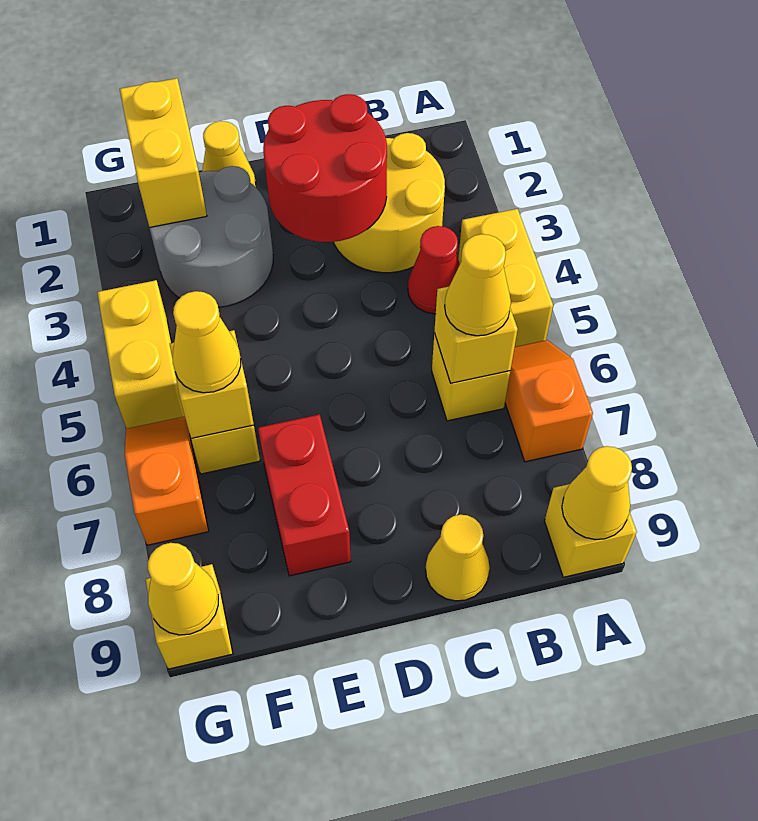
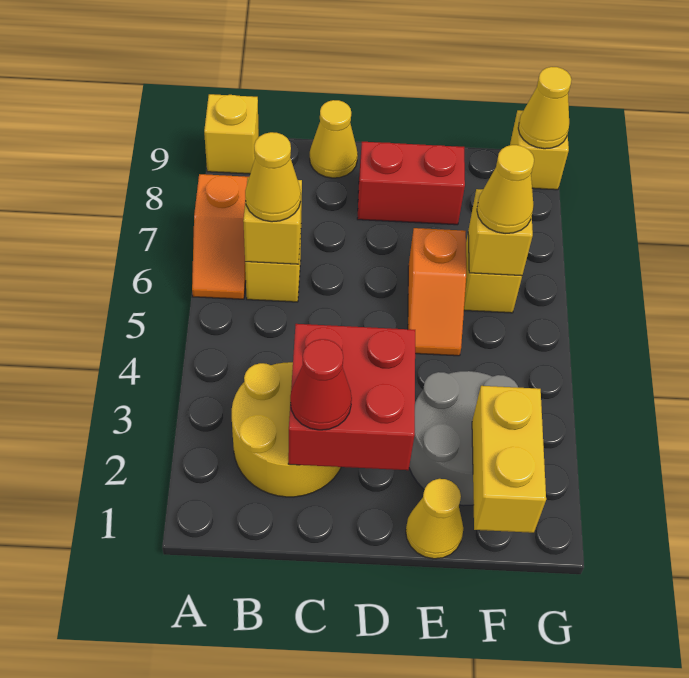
yellow 1x2 brick [458,209,553,347] -> none
yellow 1x1 cone [562,446,632,540] -> none
red 1x1 cone [408,226,460,314] -> red 1x1 cone moved to [290,339,352,430]
red 2x2 round brick [263,94,387,242] -> red 2x2 brick [288,324,415,470]
red 1x2 brick [258,414,351,576] -> red 1x2 brick turned to [357,142,465,225]
yellow 1x2 brick [97,280,185,429] -> none
orange 1x2 slope [125,416,209,545] -> orange 1x2 slope moved to [408,228,466,356]

